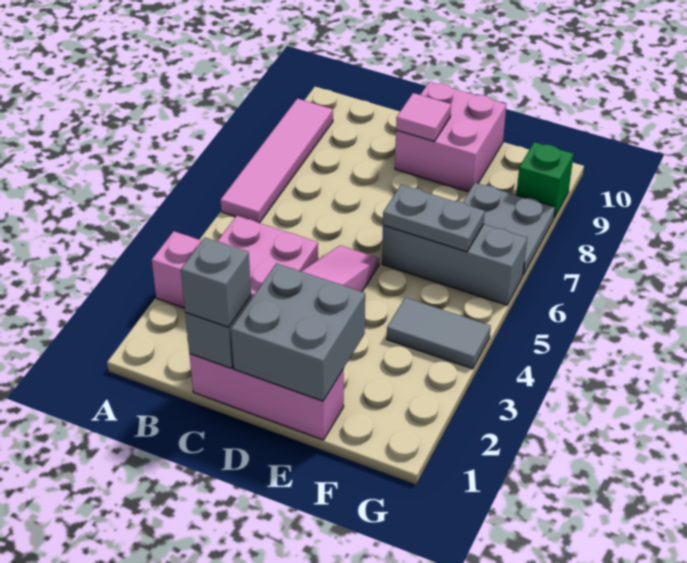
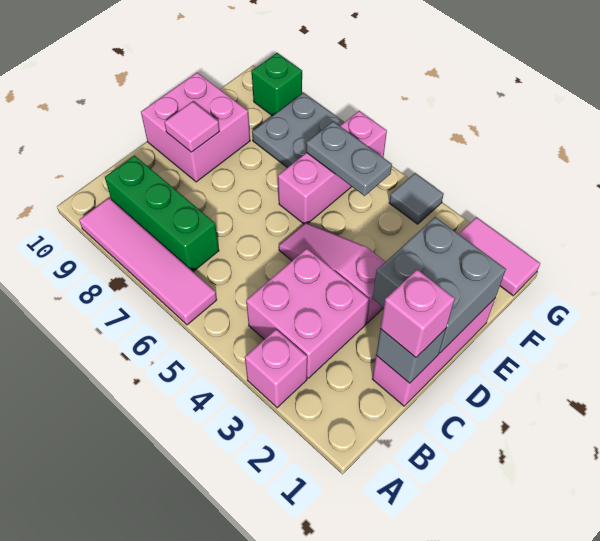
none -> green 1x3 brick [105,156,219,272]
grey 1x1 brick [181,237,251,327] -> pink 1x1 brick [380,269,455,357]
grey 1x3 brick [382,224,527,305] -> pink 1x3 brick [278,111,387,224]
grey 1x2 plate [383,185,485,252] -> grey 1x2 plate turned to [306,122,392,196]
grey 1x2 tile [387,297,491,369] -> grey 1x1 tile [389,173,444,224]
none -> pink 1x2 tile [459,217,540,296]

